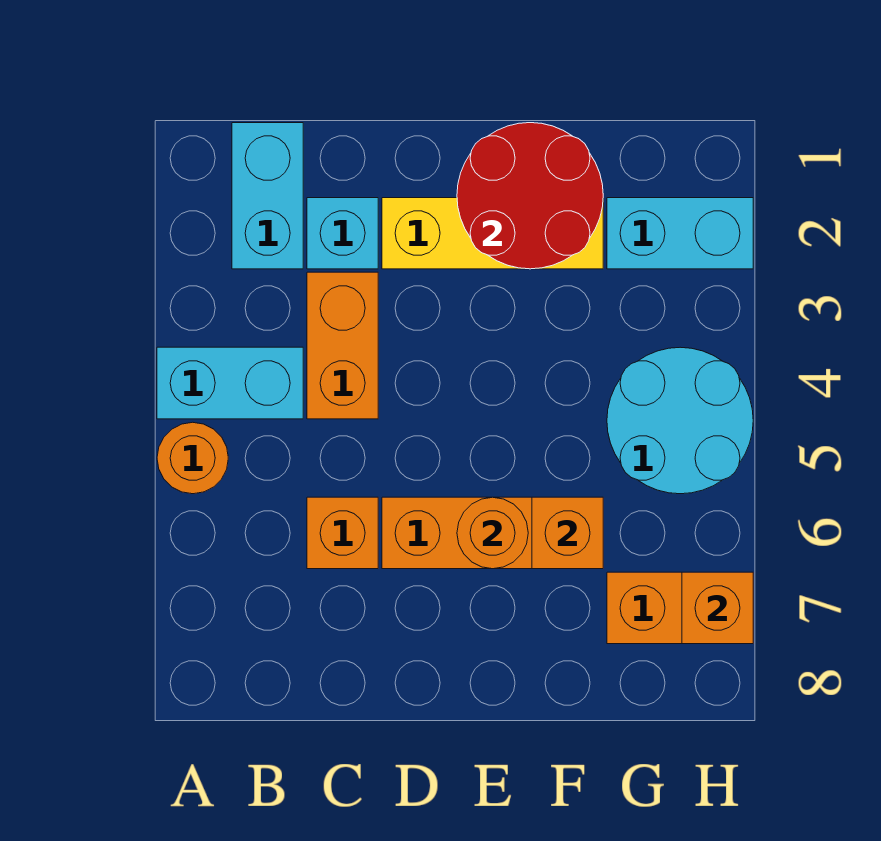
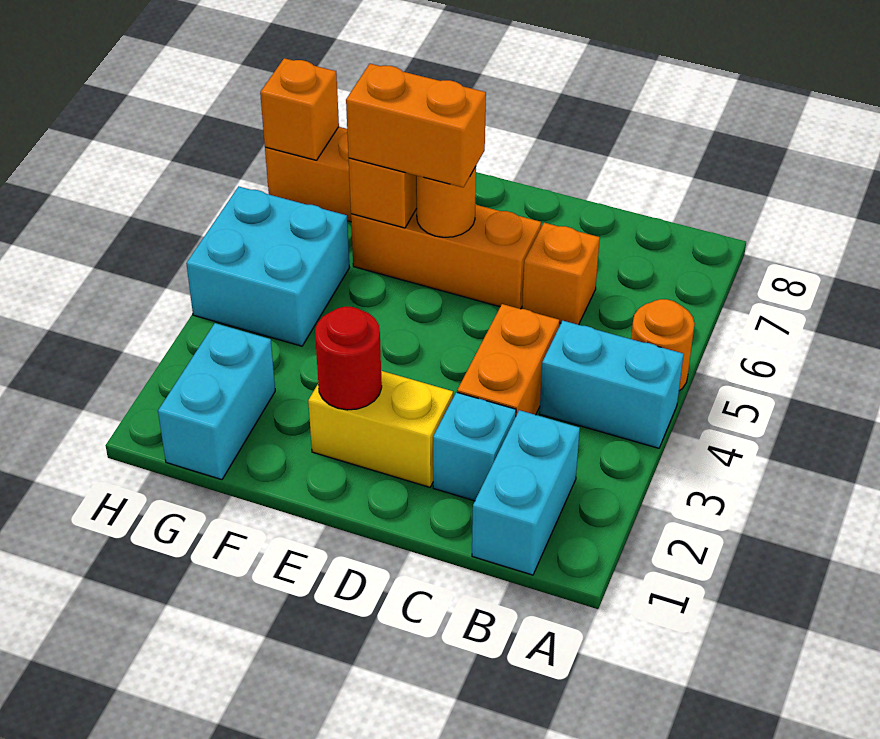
yellow 1x3 brick [382,198,603,269] -> yellow 1x2 brick [308,371,453,487]
red 2x2 round brick [457,123,603,269] -> red 1x1 round brick [315,307,382,410]
none -> orange 1x2 brick [346,64,486,187]
cyan 1x2 brick [607,198,753,269] -> cyan 1x2 brick turned to [158,323,275,480]
cyan 2x2 round brick [607,347,753,494] -> cyan 2x2 brick [186,186,349,346]

